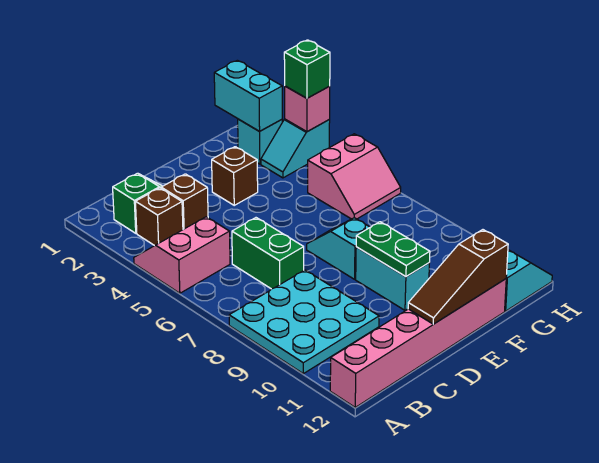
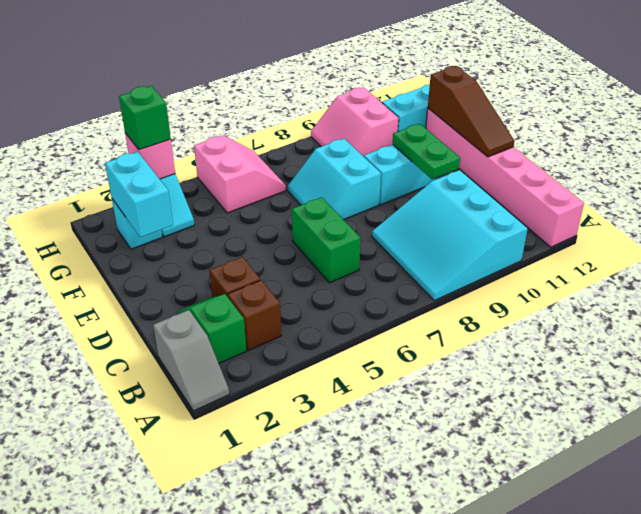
none -> grey 1x2 slope [153,310,229,411]
pink 2x2 slope [134,217,230,293] -> pink 2x2 slope moved to [311,87,399,157]
cyan 3x3 plate [229,270,379,374] -> cyan 3x3 slope [372,170,528,300]
green 1x2 brick [232,218,304,289] -> green 1x2 brick turned to [292,197,360,283]
brown 1x1 brick [212,147,258,205] -> none
cyan 1x2 slope [307,218,370,279] -> cyan 2x2 slope [288,139,381,220]
green 1x2 plate [356,222,430,277] -> green 1x2 plate turned to [393,124,460,179]
cyan 1x2 brick [214,60,282,131] -> cyan 1x2 brick turned to [105,152,173,237]

